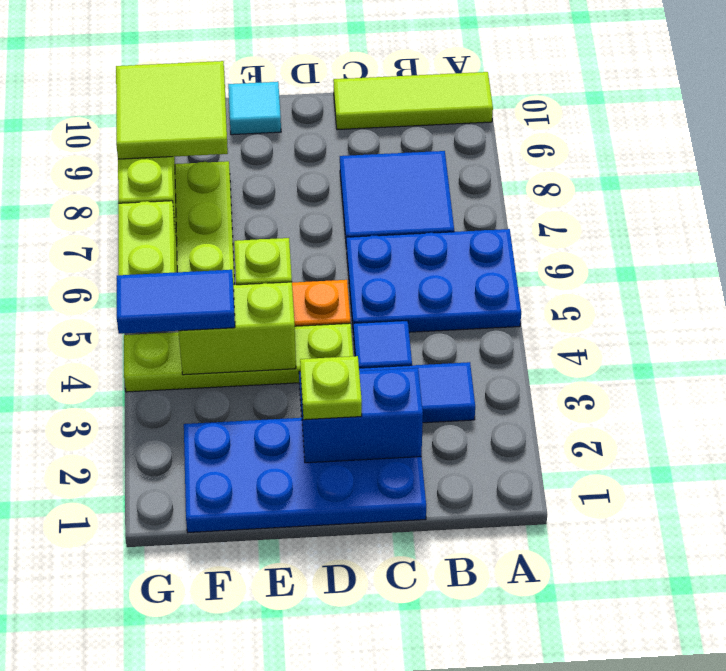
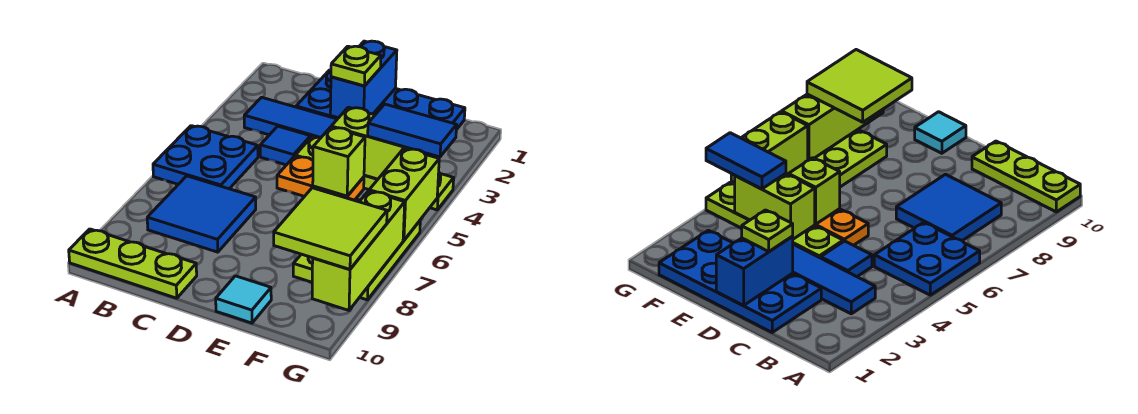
blue 2x3 plate [346,229,521,335] -> blue 2x2 plate [153,126,258,189]
lime 1x3 tile [333,72,493,130] -> lime 1x3 plate [69,229,197,298]
blue 1x2 brick [301,368,423,463] -> blue 1x2 brick turned to [330,41,397,118]

